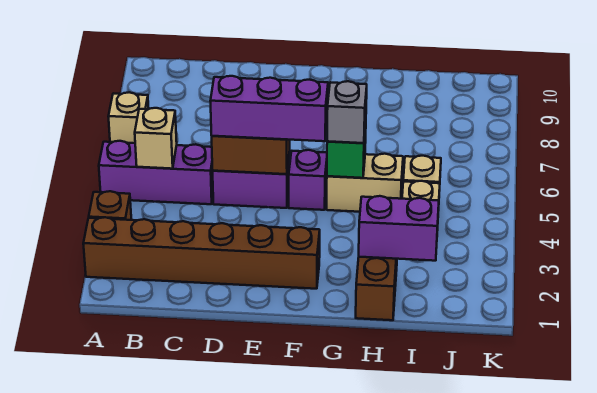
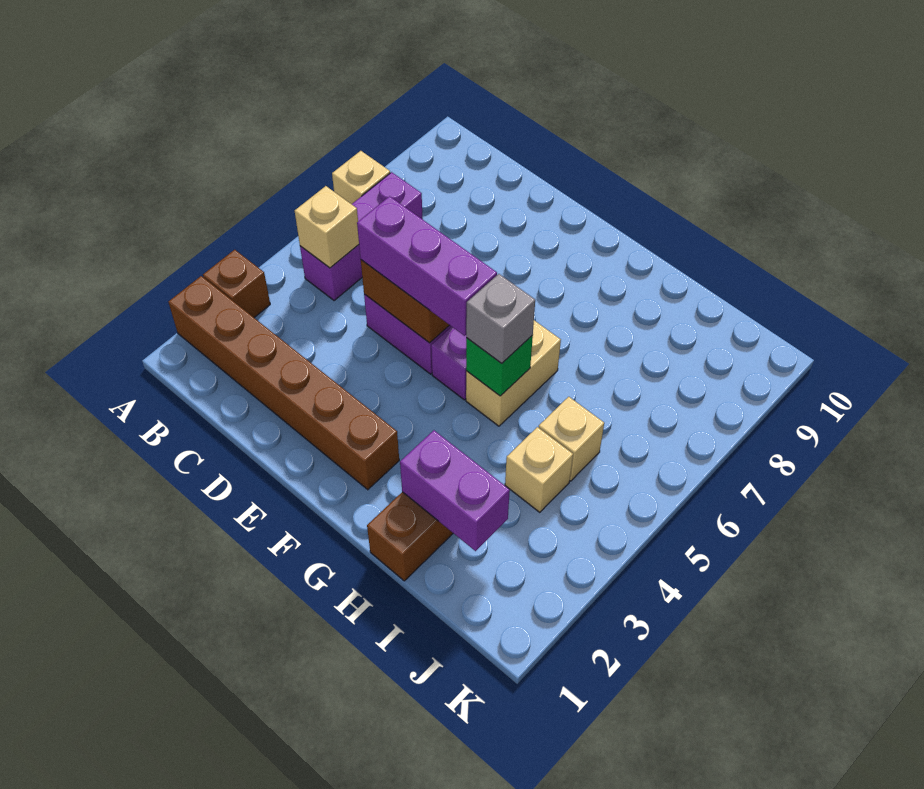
purple 1x3 brick [99,141,213,204] -> purple 1x3 brick turned to [300,172,423,301]
tan 1x2 brick [327,154,403,212] -> tan 1x2 brick turned to [466,321,561,426]

